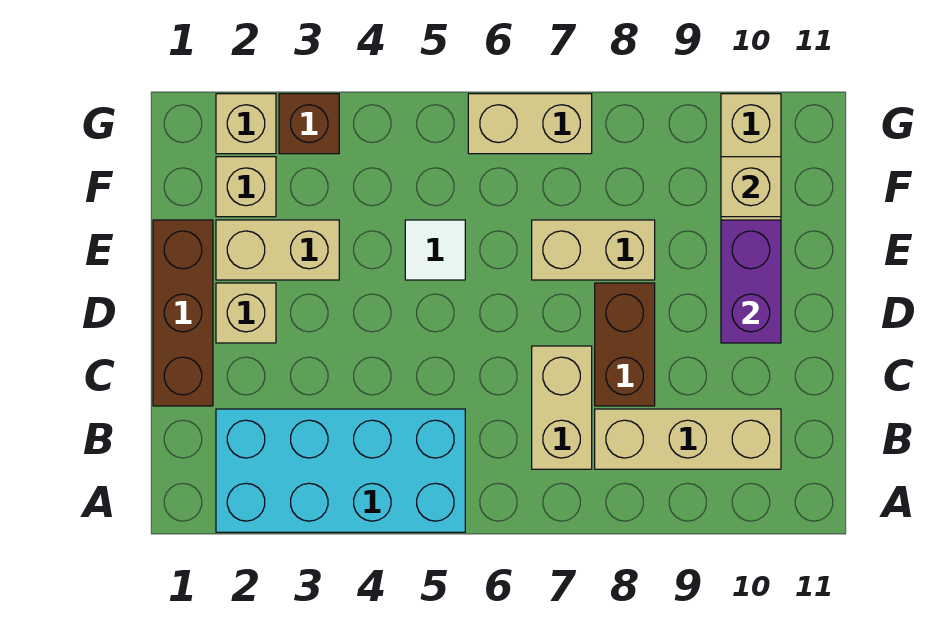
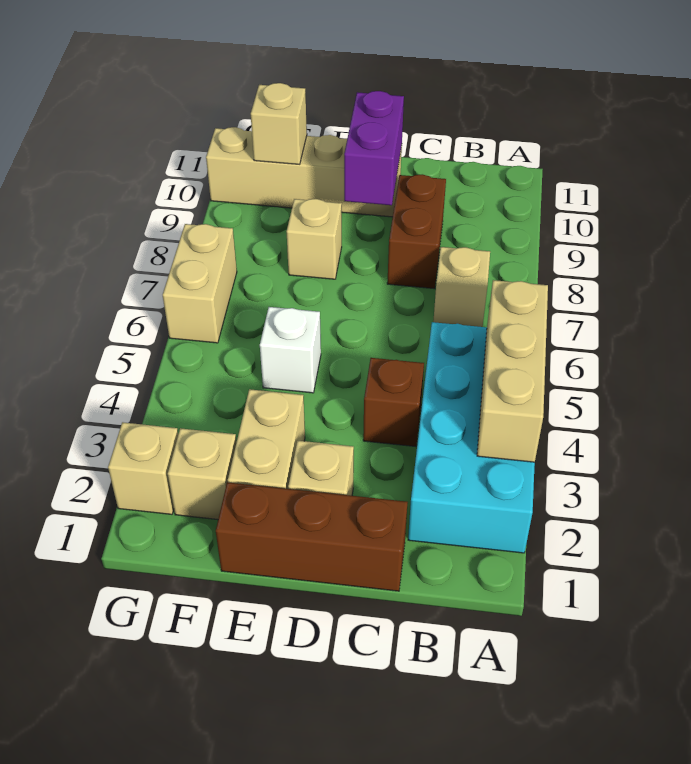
tan 1x2 brick [532,346,592,469] -> tan 1x1 brick [433,247,490,327]
tan 1x3 brick [595,409,781,469] -> tan 1x3 brick moved to [477,280,548,462]
brown 1x2 brick [595,283,655,406] -> brown 1x2 brick turned to [387,174,446,289]
purple 1x2 brick [721,220,781,343] -> purple 1x2 brick turned to [344,91,404,205]
white 1x1 tile [405,220,465,280] -> white 1x1 brick [260,307,321,393]
tan 1x2 brick [532,220,655,280] -> tan 1x1 brick [287,199,342,279]
brown 1x1 brick [279,94,339,154] -> brown 1x1 brick moved to [363,358,424,446]

